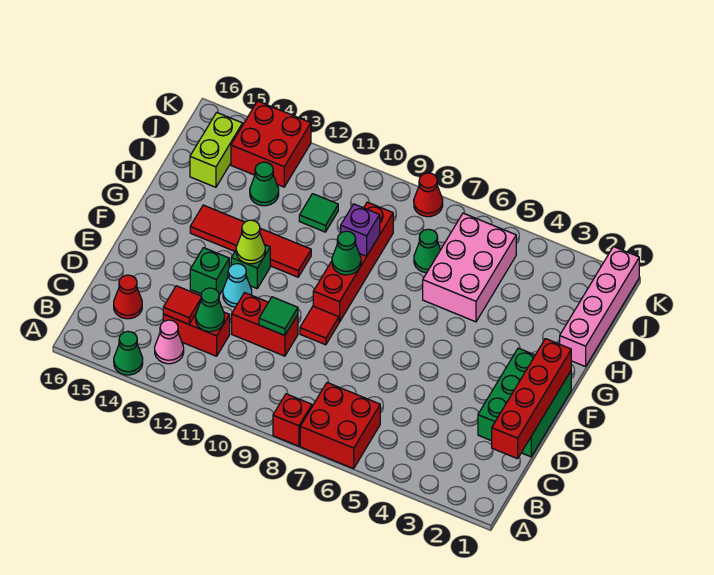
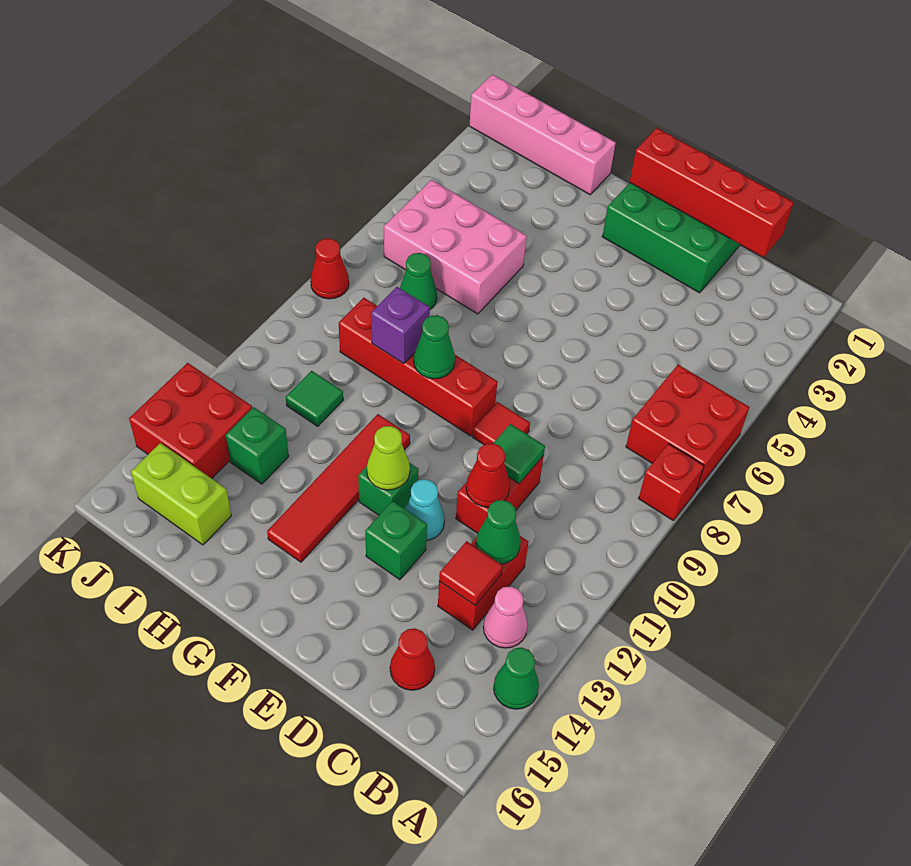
none -> red 1x1 cone [466,443,510,507]
green 1x1 cone [250,162,279,206] -> green 1x1 brick [226,407,289,484]

